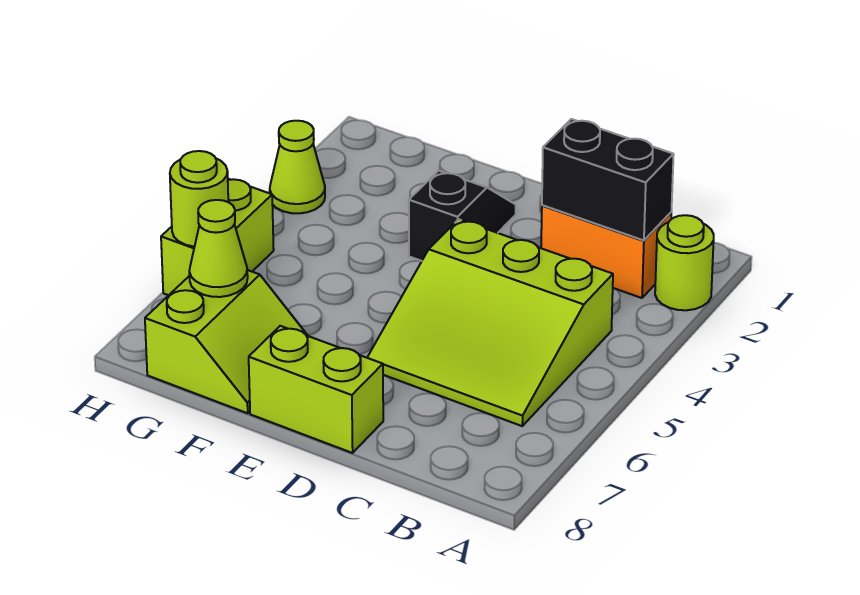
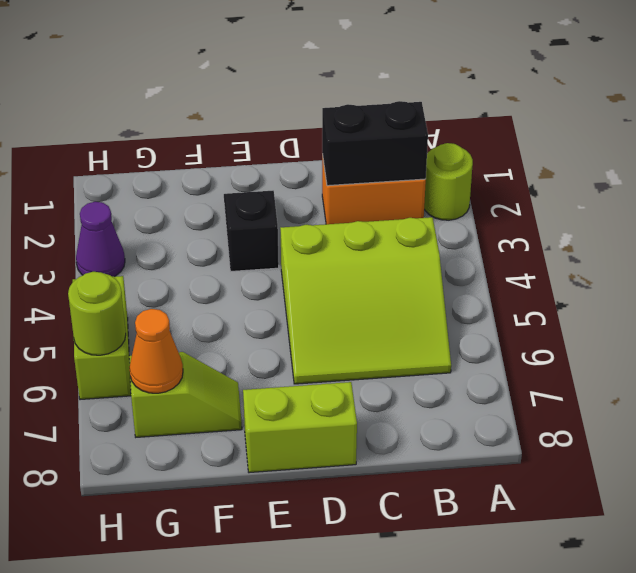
lime 2x2 slope [145,270,308,413] -> lime 1x2 slope [129,352,242,437]
lime 1x1 cone [189,200,248,297] -> orange 1x1 cone [130,309,183,393]
lime 1x1 cone [270,121,325,213] -> purple 1x1 cone [76,202,125,277]

